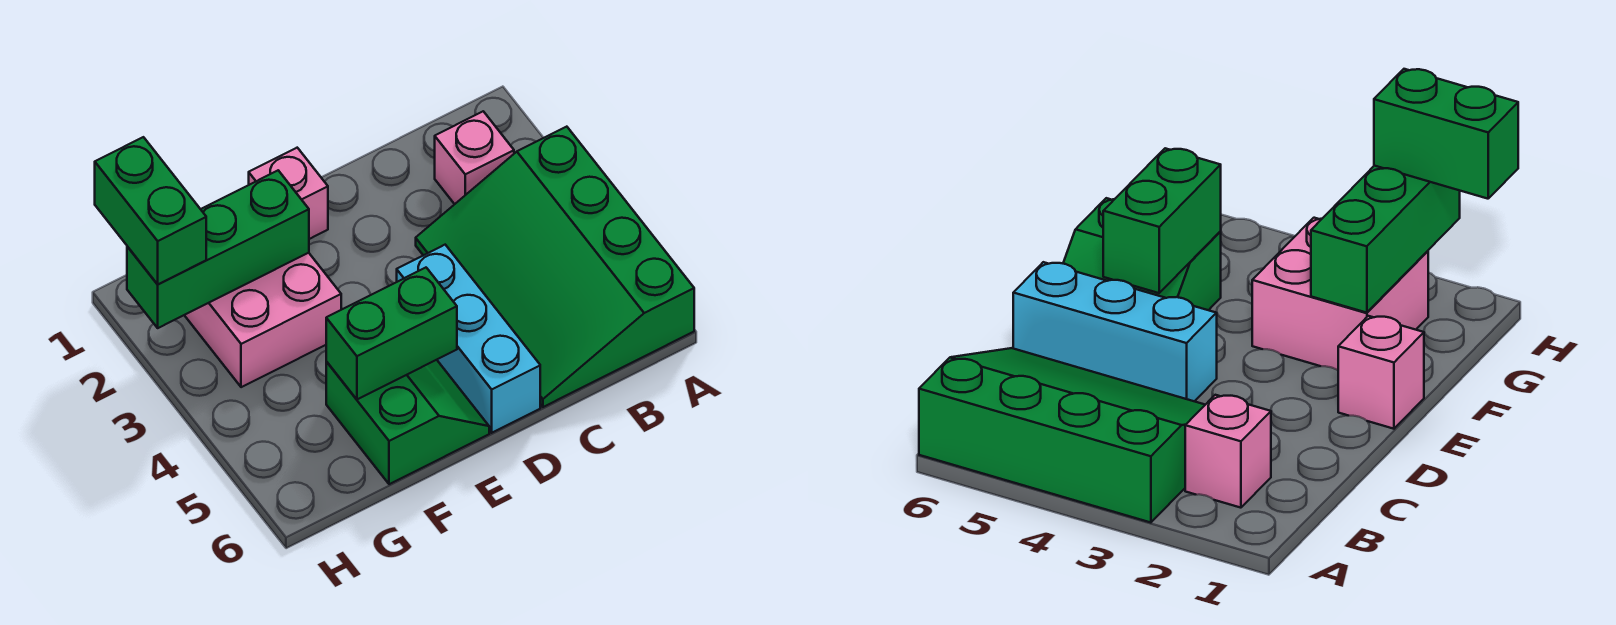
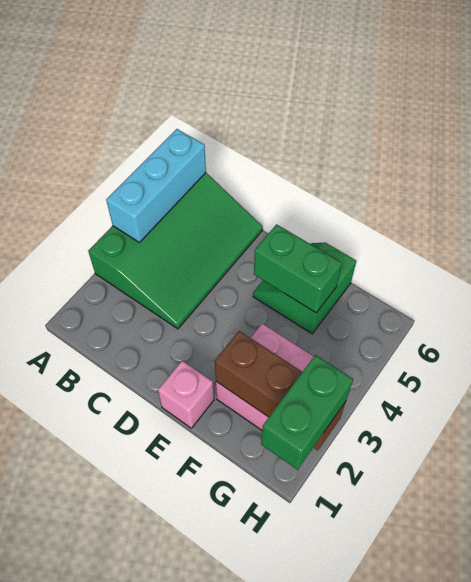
pink 1x1 brick [435,111,514,204] -> none
cyan 1x3 brick [397,245,540,433] -> cyan 1x3 brick moved to [106,129,206,242]
green 1x3 brick [127,170,309,328] -> brown 1x3 brick [215,331,346,450]

